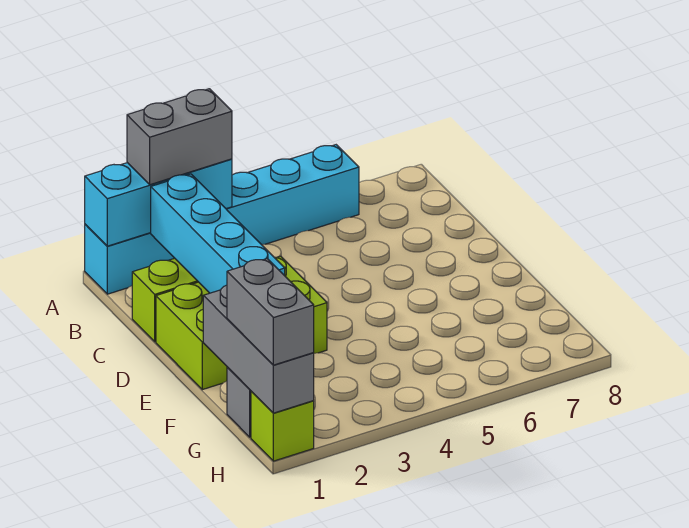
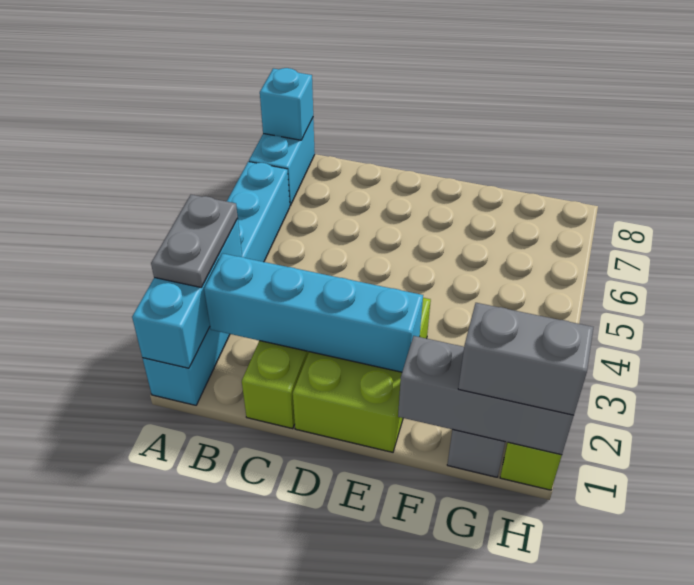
grey 1x2 brick [127,89,232,185] -> grey 1x2 plate [151,195,238,287]
none -> cyan 1x2 brick [249,118,315,206]
none -> cyan 1x1 brick [260,68,313,140]

